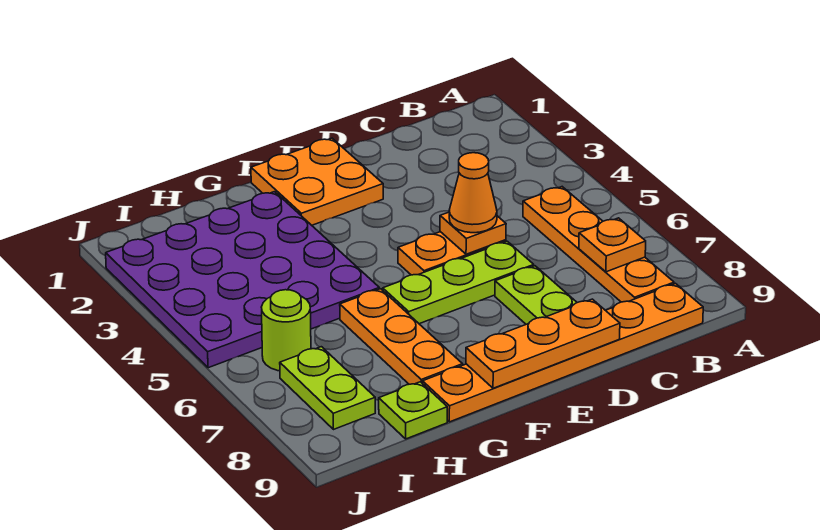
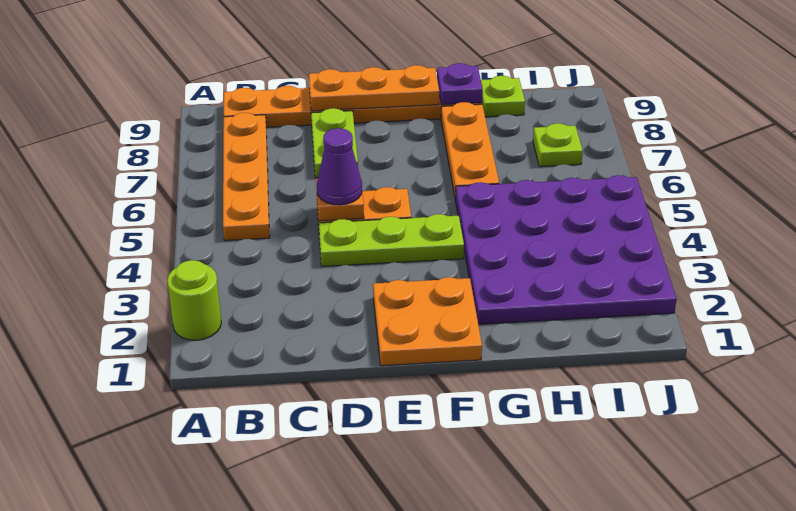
orange 1x1 plate [579,218,646,272] -> none
orange 1x1 cone [449,153,497,233] -> purple 1x1 cone [317,128,362,205]
lime 1x3 plate [383,241,534,324] -> lime 1x3 plate moved to [319,214,464,266]
none -> purple 1x1 plate [437,63,483,105]
lime 1x1 round brick [262,290,311,371] -> lime 1x1 round brick moved to [167,260,221,340]
lime 1x2 plate [280,347,375,430] -> lime 1x1 plate [533,123,583,167]

